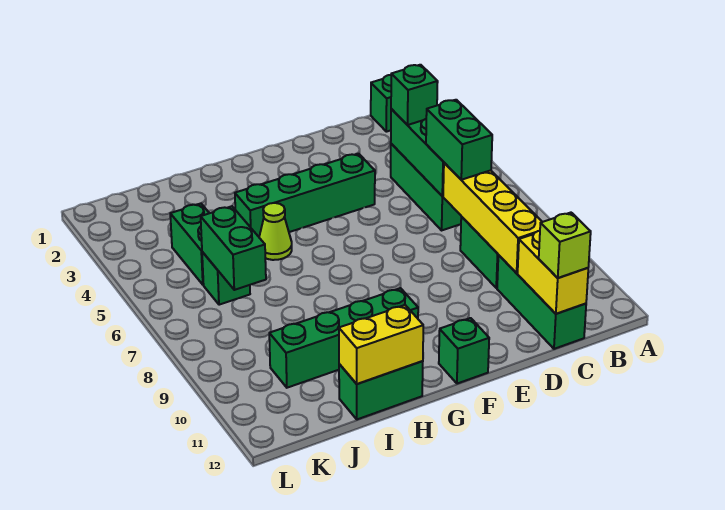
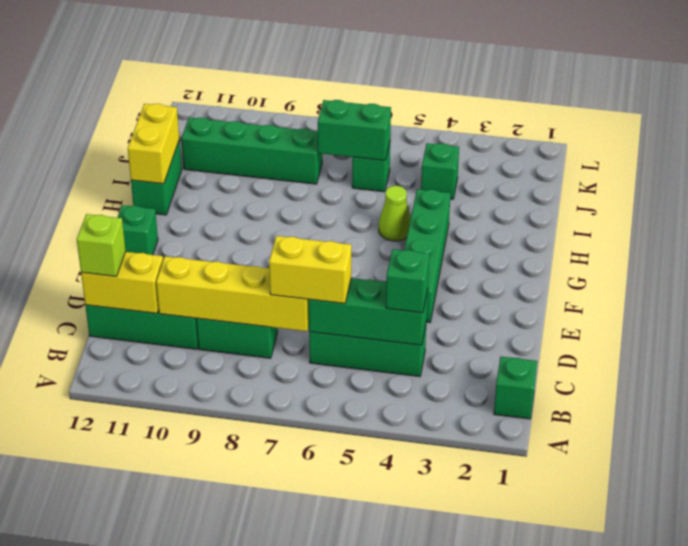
green 1x2 brick [426,100,492,180] -> yellow 1x2 brick [269,236,351,304]
green 1x4 brick [269,288,418,388] -> green 1x4 brick turned to [181,118,322,184]
green 1x2 brick [170,204,209,285] -> green 1x1 brick [421,143,459,199]

